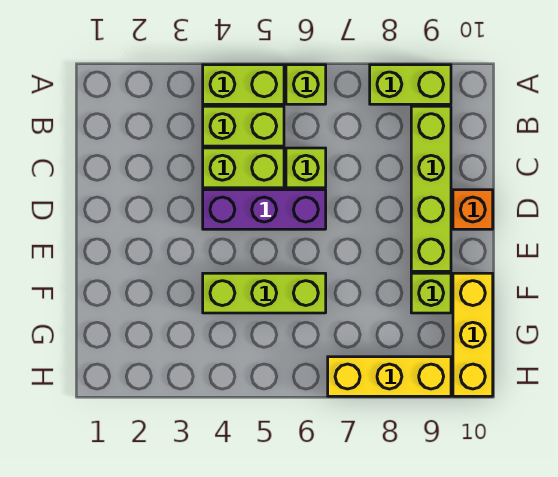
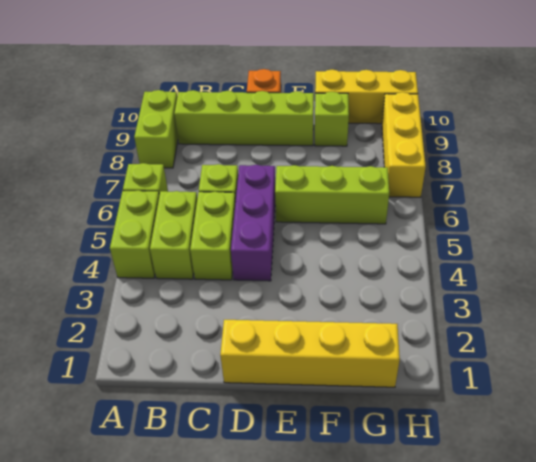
none -> yellow 1x4 brick [220,320,400,387]
lime 1x3 brick [203,273,326,313] -> lime 1x3 brick turned to [275,165,389,224]

